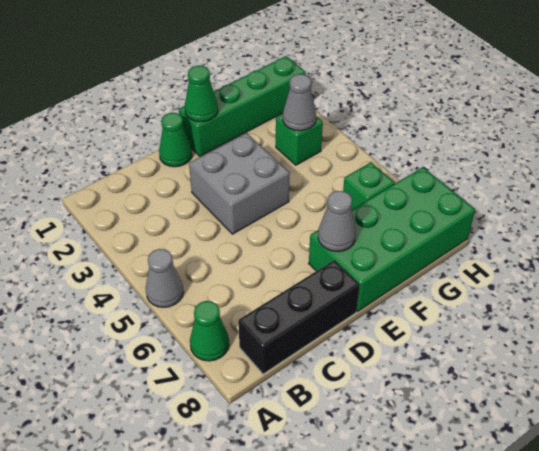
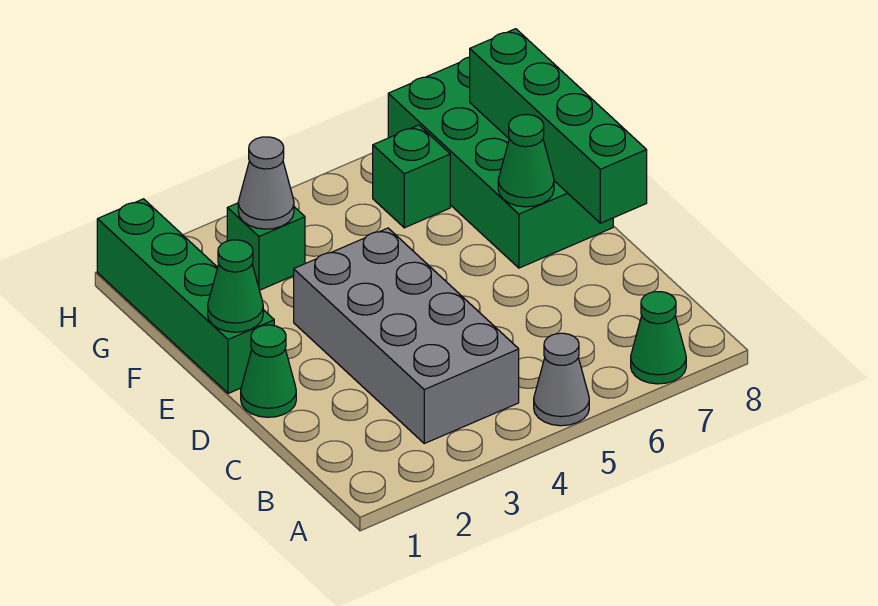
black 1x3 brick [238,260,360,374] -> none
grey 2x2 brick [189,133,290,234] -> grey 2x4 brick [294,228,519,443]
none -> green 1x4 brick [470,29,647,223]
grey 1x1 cone [318,191,356,252] -> green 1x1 cone [498,115,554,207]

